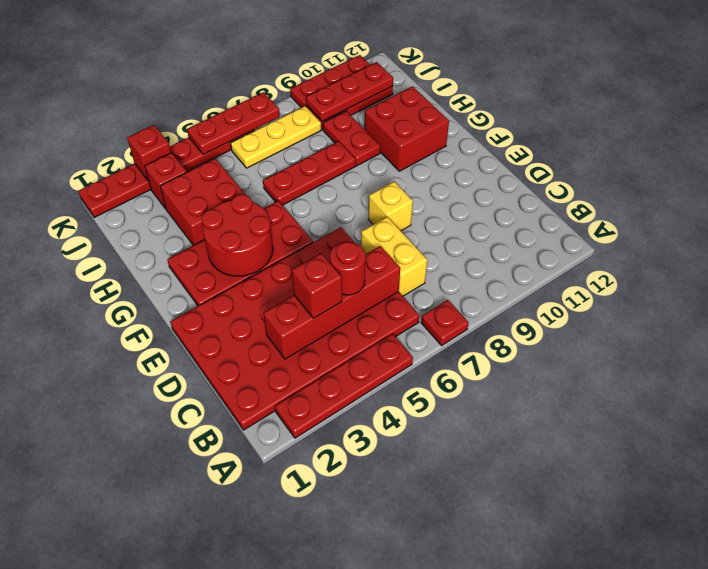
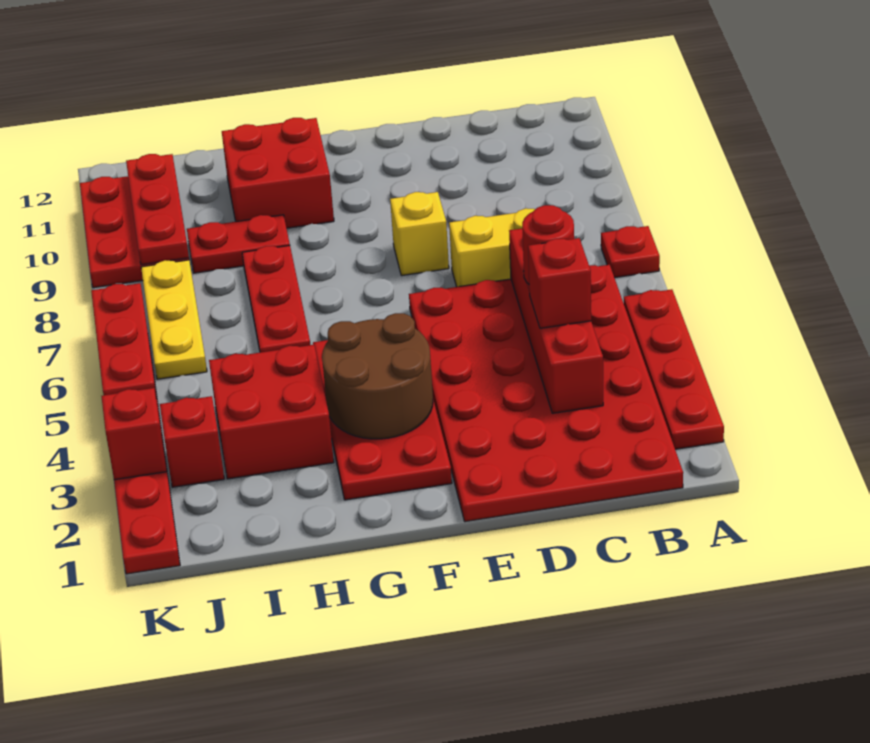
red 2x2 round brick [202,194,273,276] -> brown 2x2 round brick [322,313,433,439]

